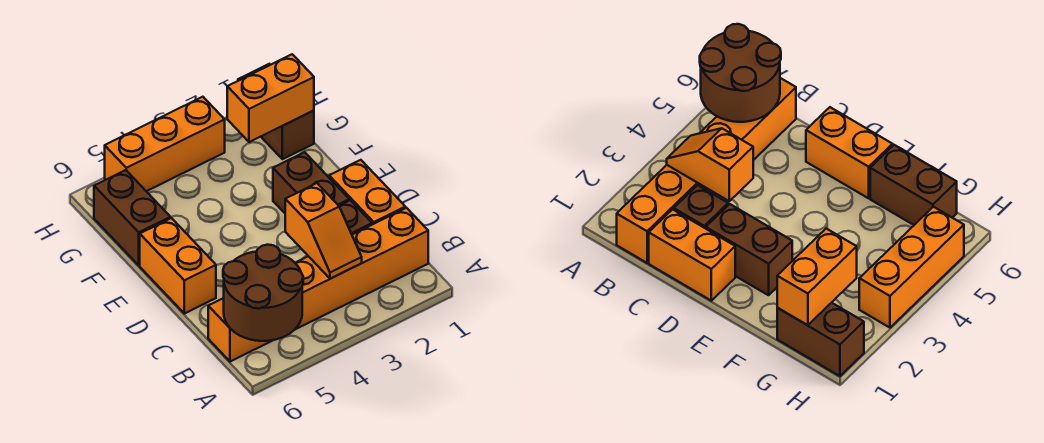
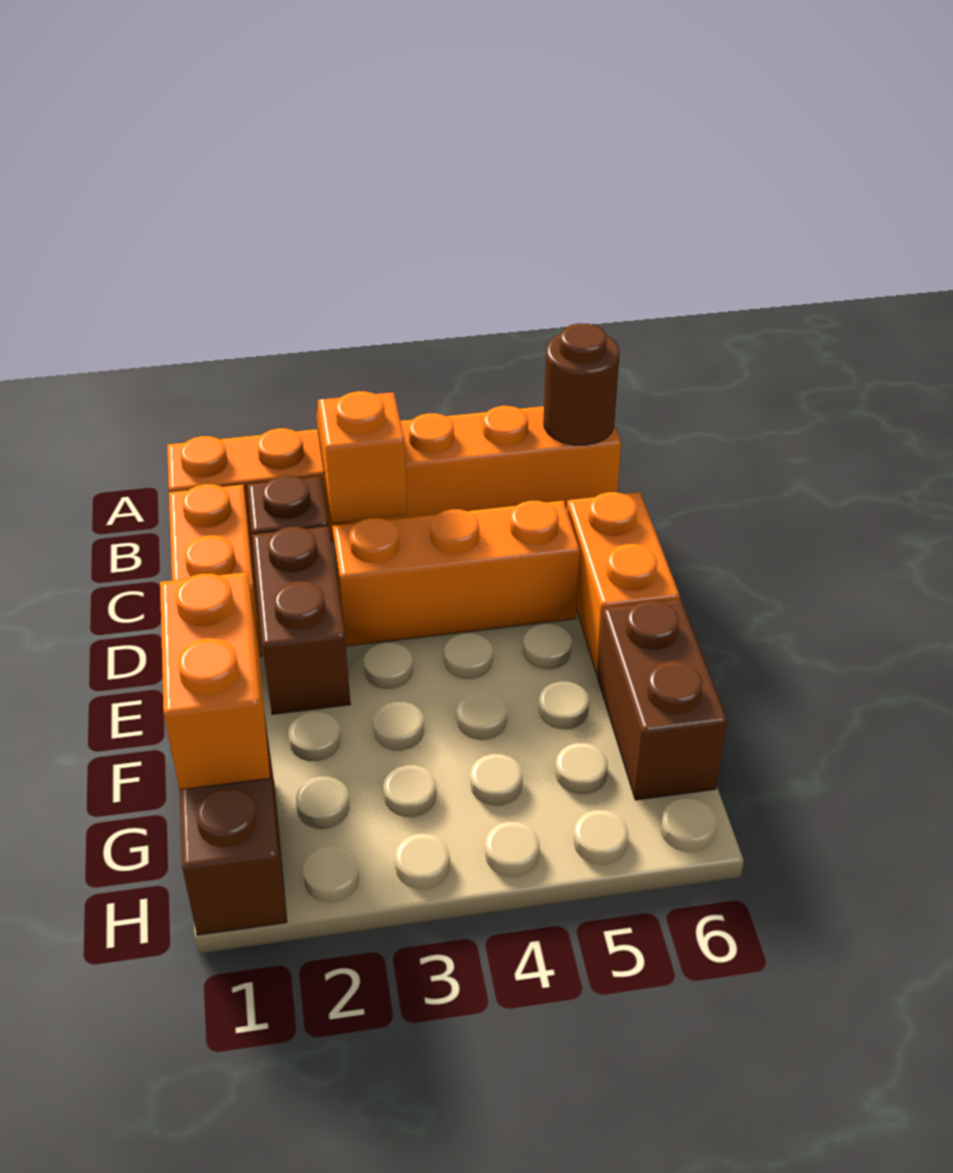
brown 2x2 round brick [223,245,303,341] -> brown 1x1 round brick [544,323,620,445]
orange 1x2 brick [227,54,314,142] -> orange 1x2 brick turned to [160,572,270,790]
orange 1x3 brick [105,97,225,191] -> orange 1x3 brick moved to [332,501,580,646]

